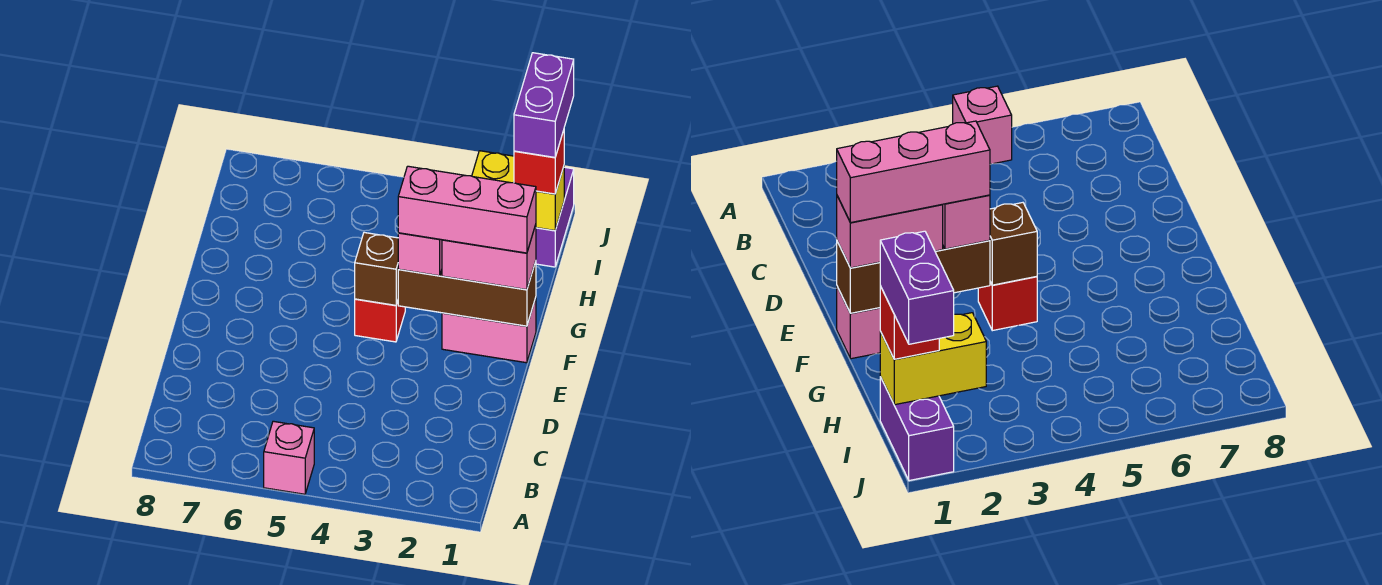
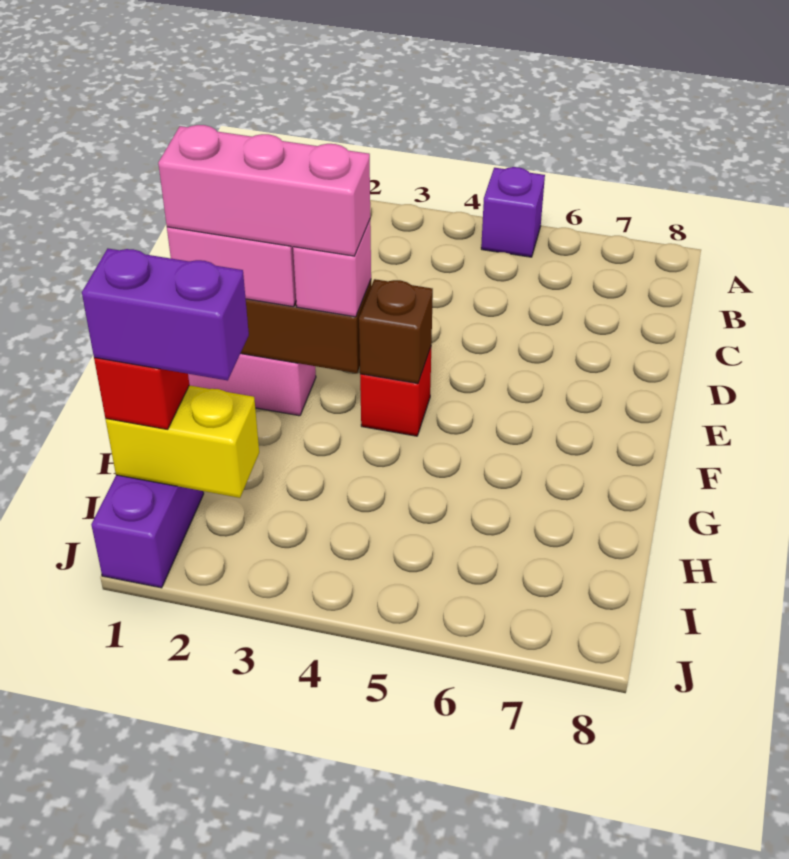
pink 1x1 brick [264,421,314,494] -> purple 1x1 brick [481,167,545,257]
purple 1x2 brick [514,53,574,157] -> purple 1x2 brick turned to [82,249,249,381]

